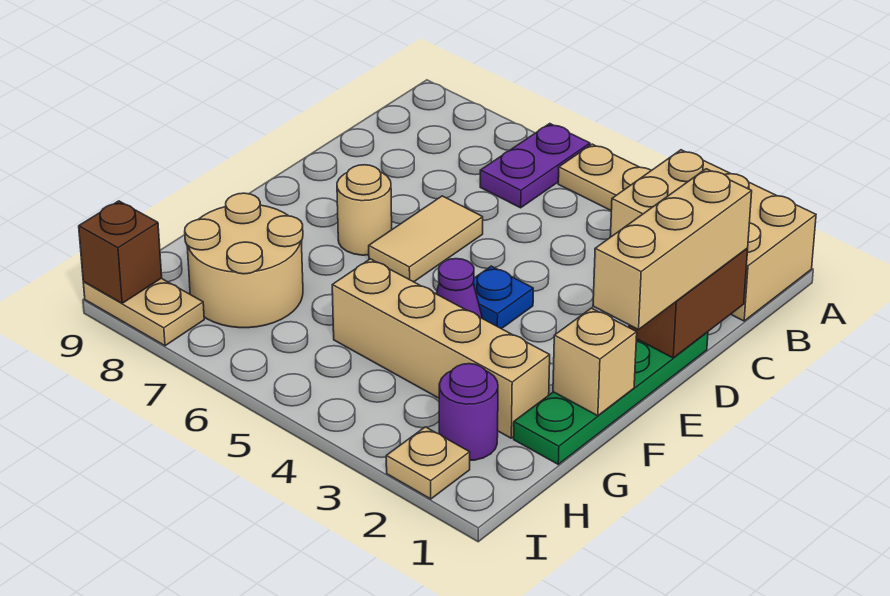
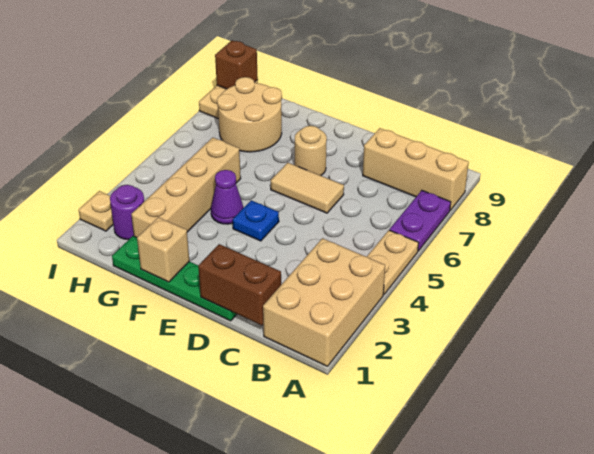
purple 1x2 plate [480,124,590,208] -> purple 1x2 plate turned to [390,190,451,251]
tan 1x3 brick [593,169,752,330] -> tan 1x3 brick moved to [363,128,469,210]

